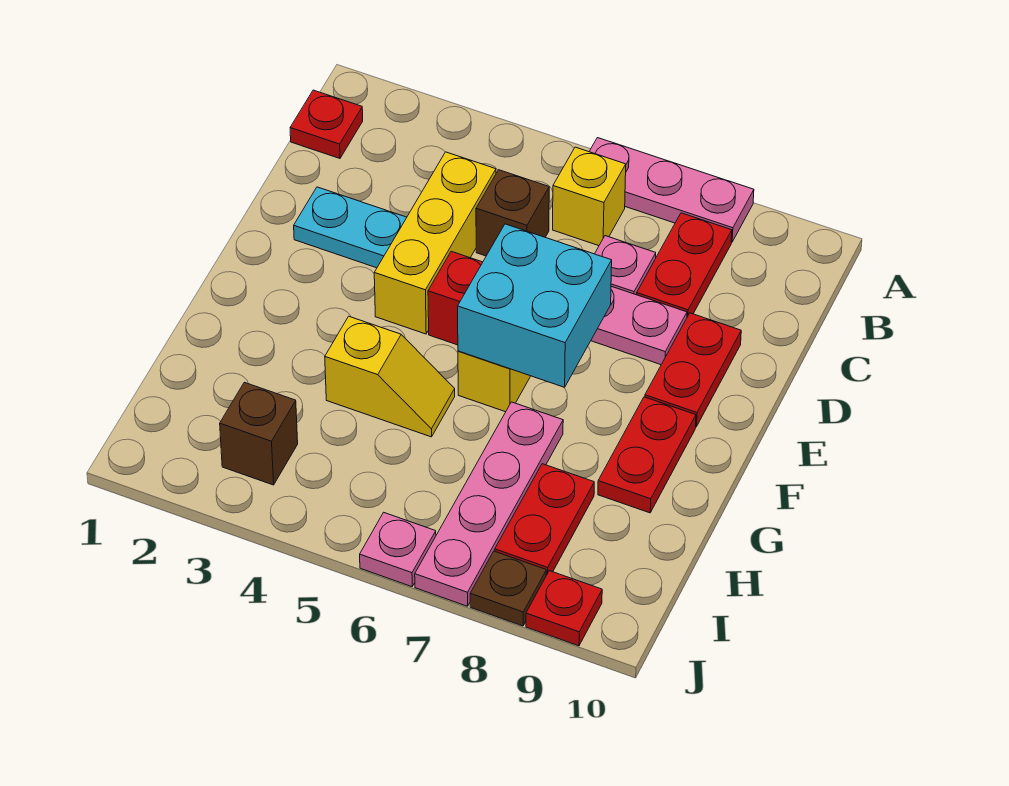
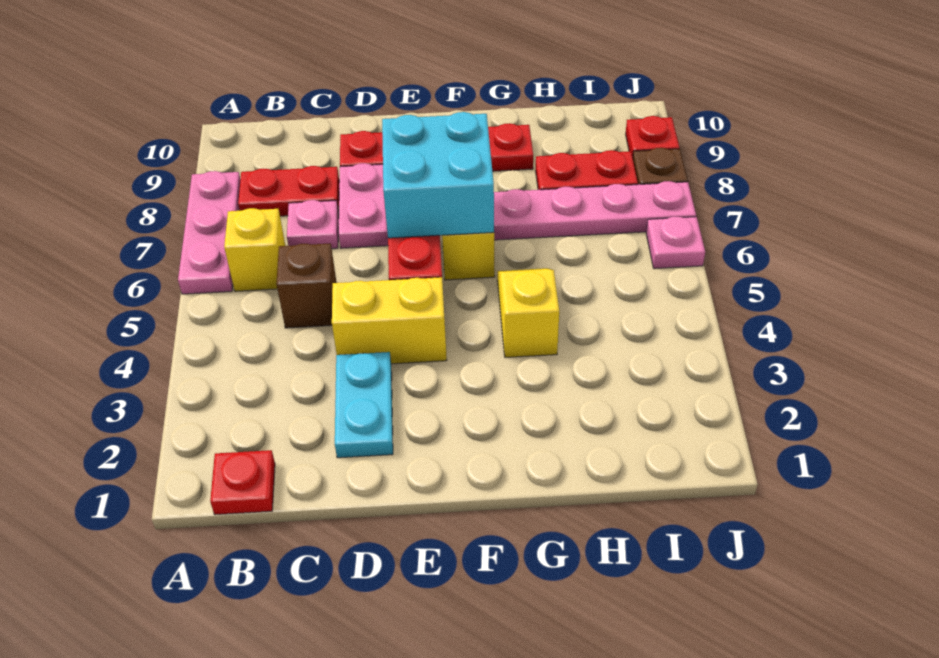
yellow 1x3 brick [374,152,496,334] -> yellow 1x2 brick [332,277,447,364]
brown 1x1 brick [220,382,298,485] -> none

